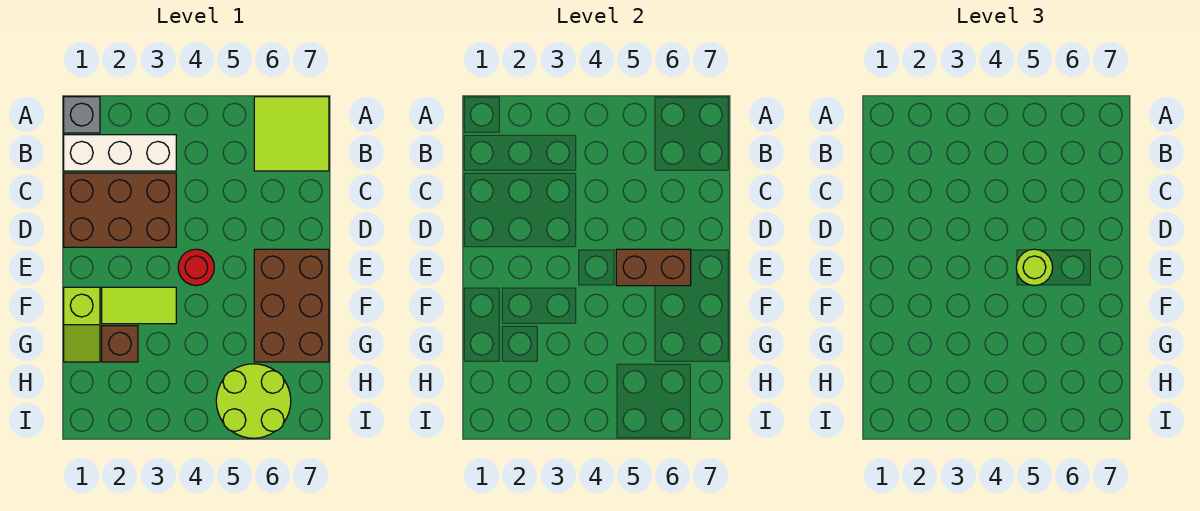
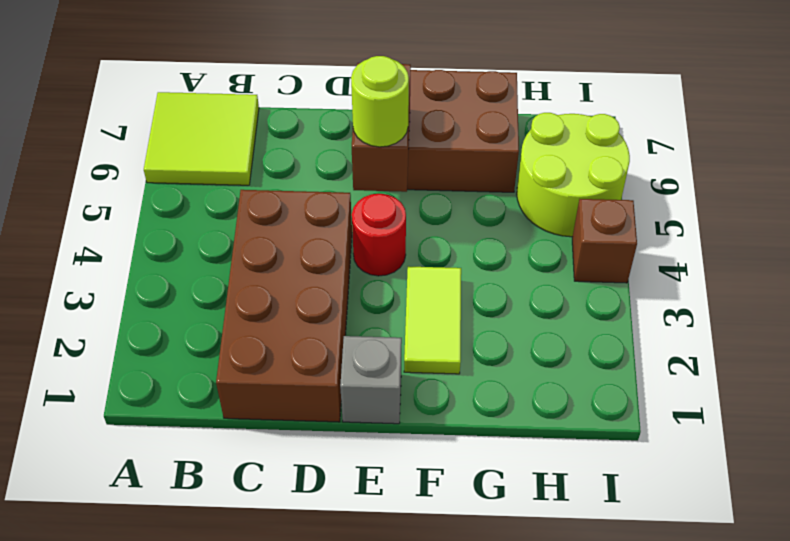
grey 1x1 brick [64,97,100,133] -> grey 1x1 brick moved to [340,336,402,424]
white 1x3 brick [64,135,176,171] -> none
brown 2x3 brick [64,173,176,247] -> brown 2x4 brick [216,190,352,422]
lime 1x2 slope [64,287,100,362] -> none
brown 1x1 brick [102,326,138,362] -> brown 1x1 brick moved to [572,199,637,283]

